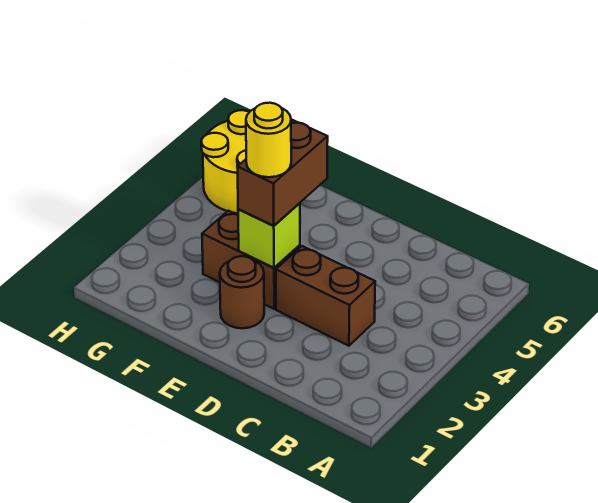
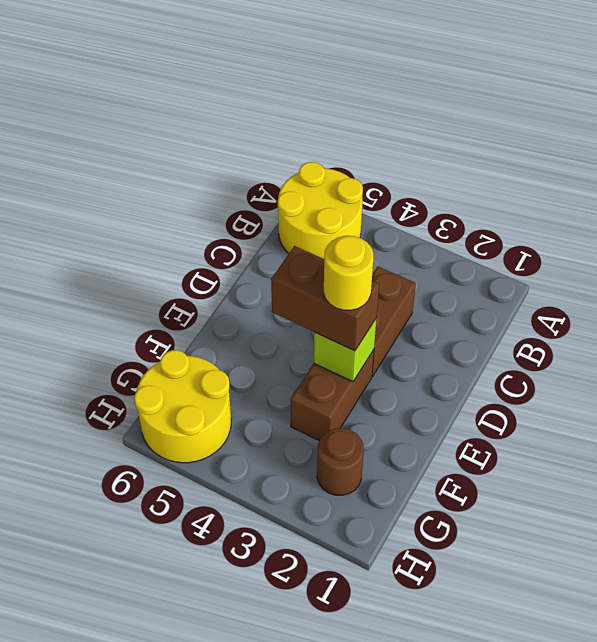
none -> yellow 2x2 round brick [278,162,363,259]
brown 1x1 round brick [220,256,264,328] -> brown 1x1 round brick moved to [317,428,364,495]

